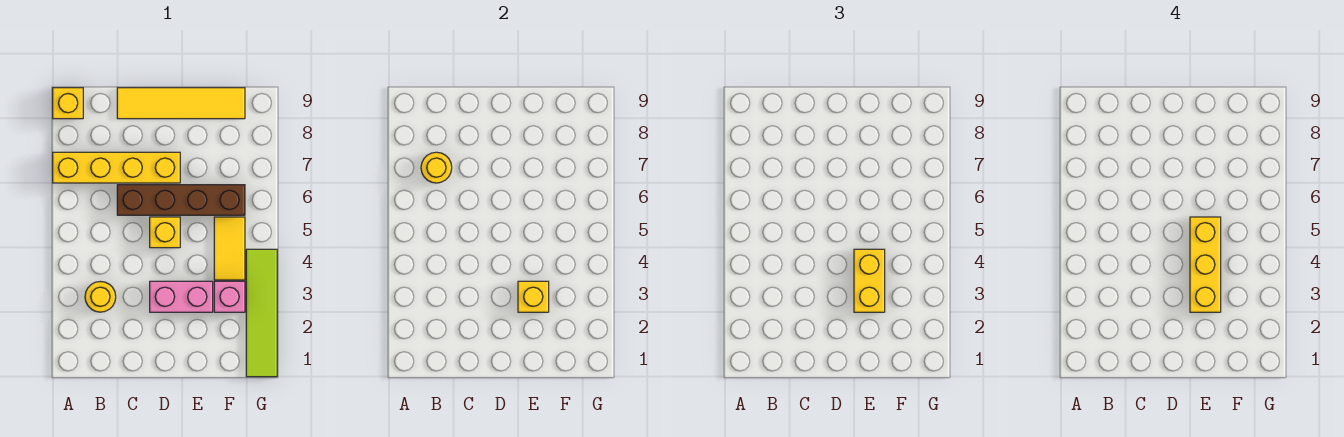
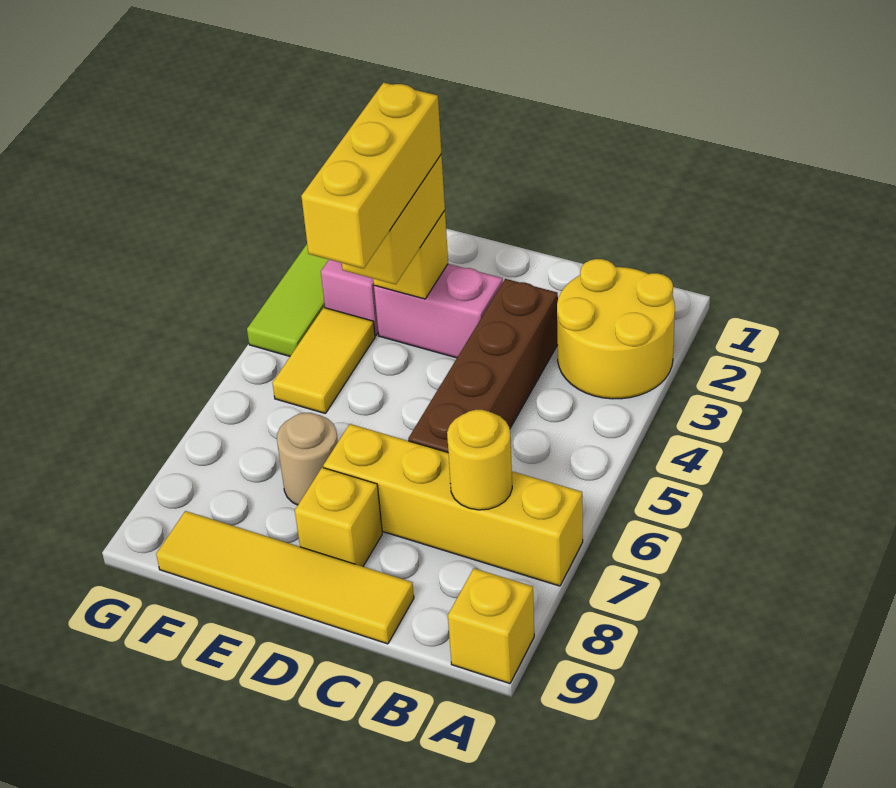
yellow 1x1 round brick [85,282,116,312] -> yellow 2x2 round brick [557,259,675,399]
brown 1x4 brick [117,185,245,215] -> brown 1x4 brick turned to [408,279,558,452]
yellow 1x1 brick [150,217,180,248] -> yellow 1x1 brick moved to [295,467,382,567]
none -> tan 1x1 round brick [277,413,338,505]

